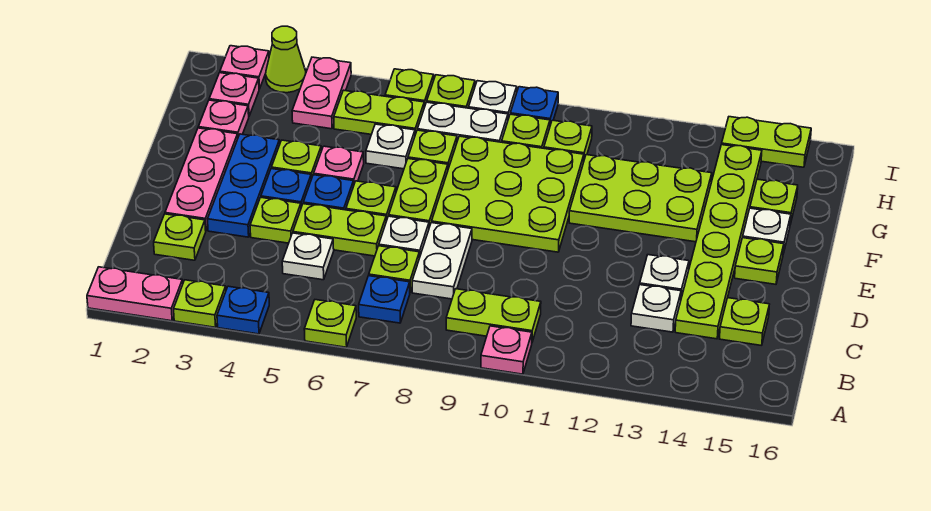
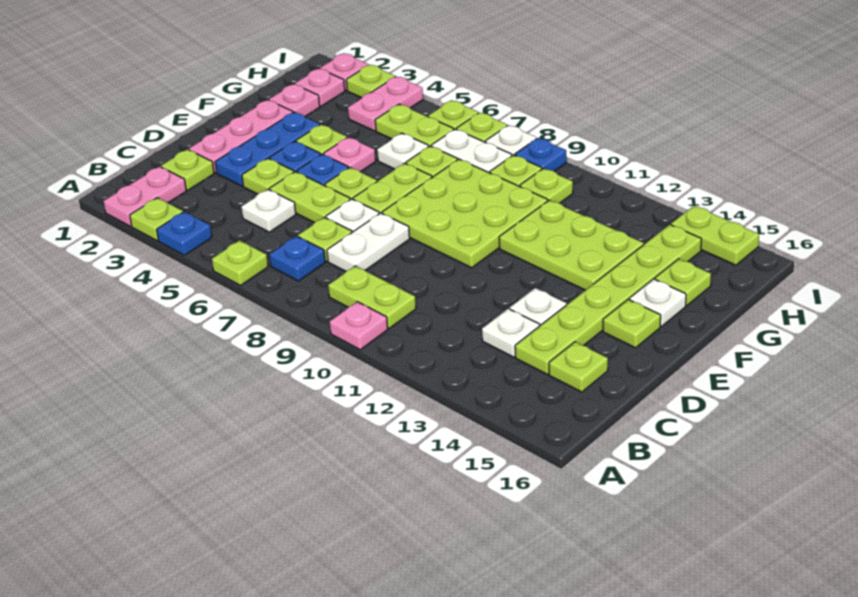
pink 1x2 plate [87,267,183,321] -> pink 1x2 plate turned to [104,167,186,226]
lime 1x1 cone [266,26,306,93] -> lime 1x1 plate [346,65,395,98]

